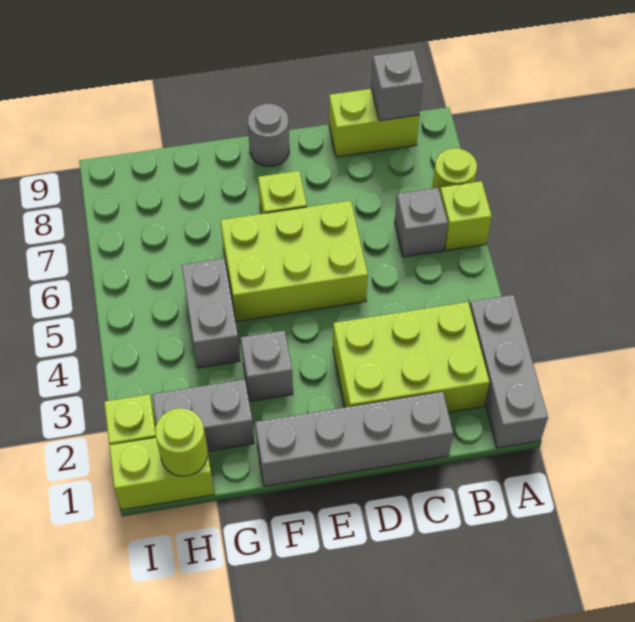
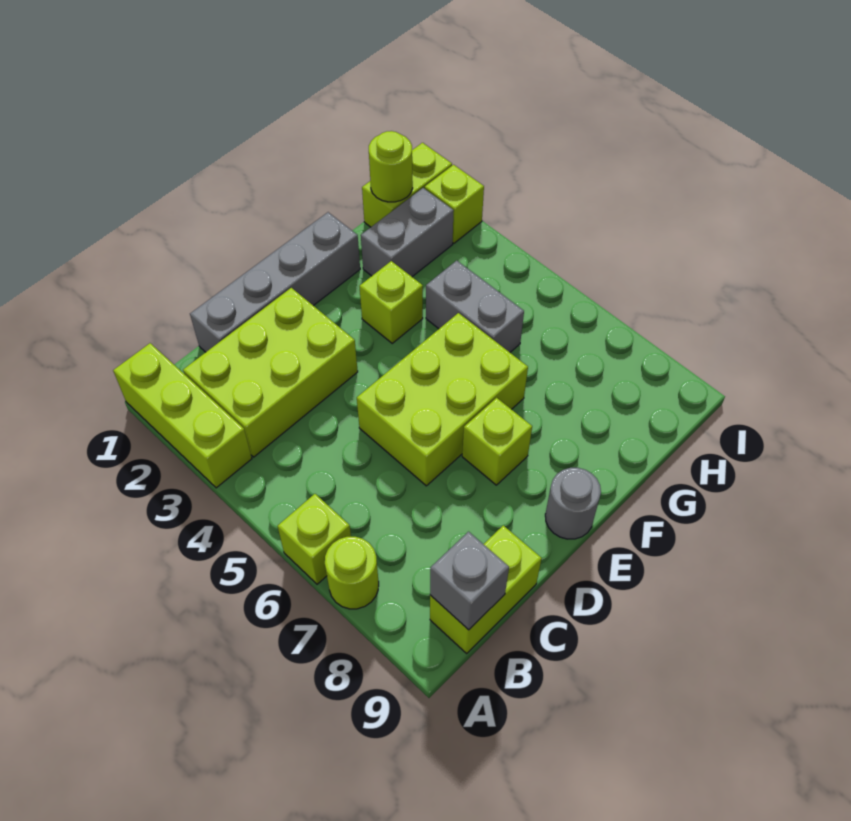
grey 1x3 brick [470,295,548,448] -> lime 1x3 brick [113,343,252,488]
grey 1x1 brick [395,188,448,257] -> none
grey 1x1 brick [241,330,293,401] -> lime 1x1 brick [360,261,423,343]

